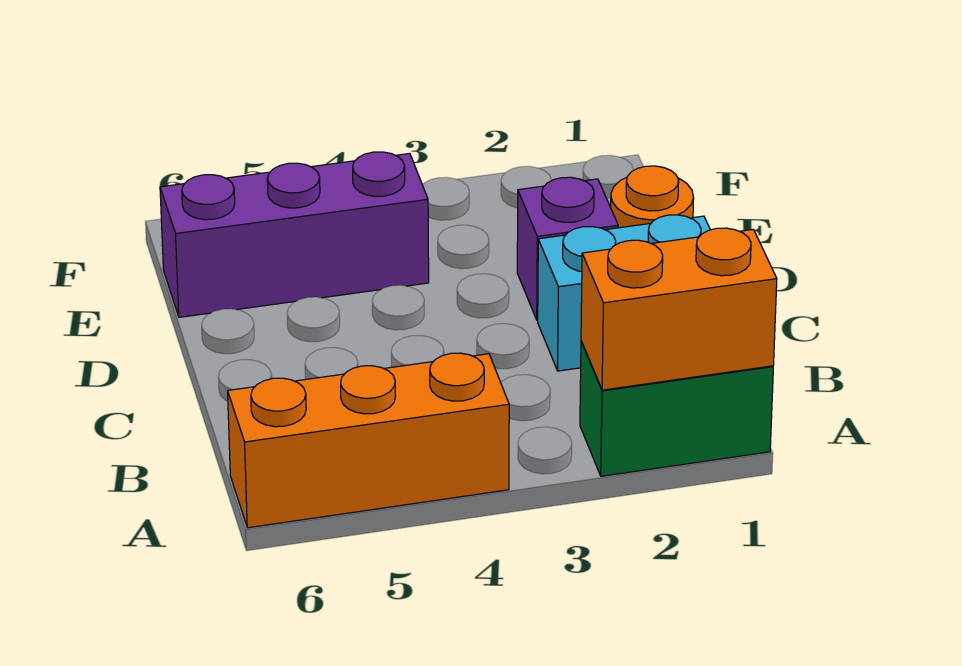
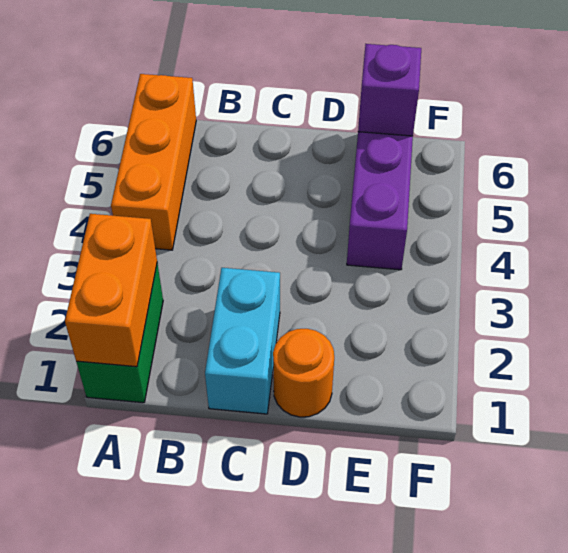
purple 1x1 brick [517,177,618,320] -> purple 1x1 brick moved to [358,44,421,136]

